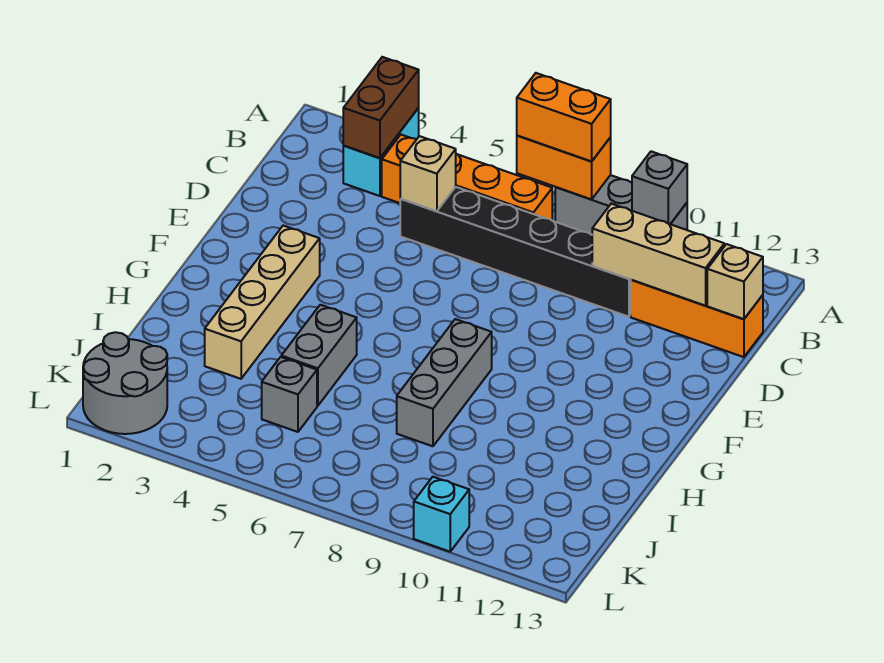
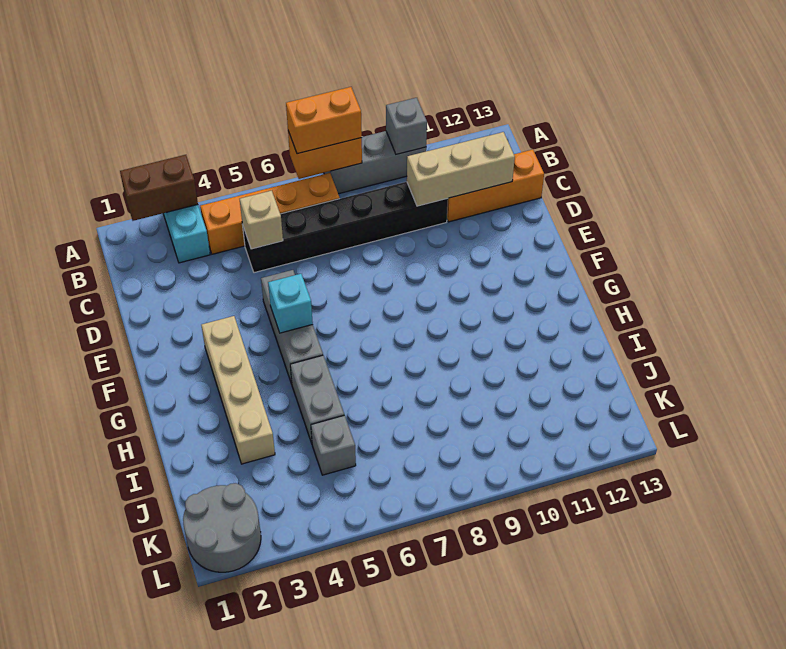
brown 1x2 brick [343,57,419,158] -> brown 1x2 brick turned to [120,155,198,221]
tan 1x1 brick [707,244,763,319] -> none
grey 1x3 brick [397,319,492,446] -> grey 1x3 brick moved to [261,270,323,384]
cyan 1x1 brick [414,477,469,552] -> cyan 1x1 brick moved to [268,274,313,333]

